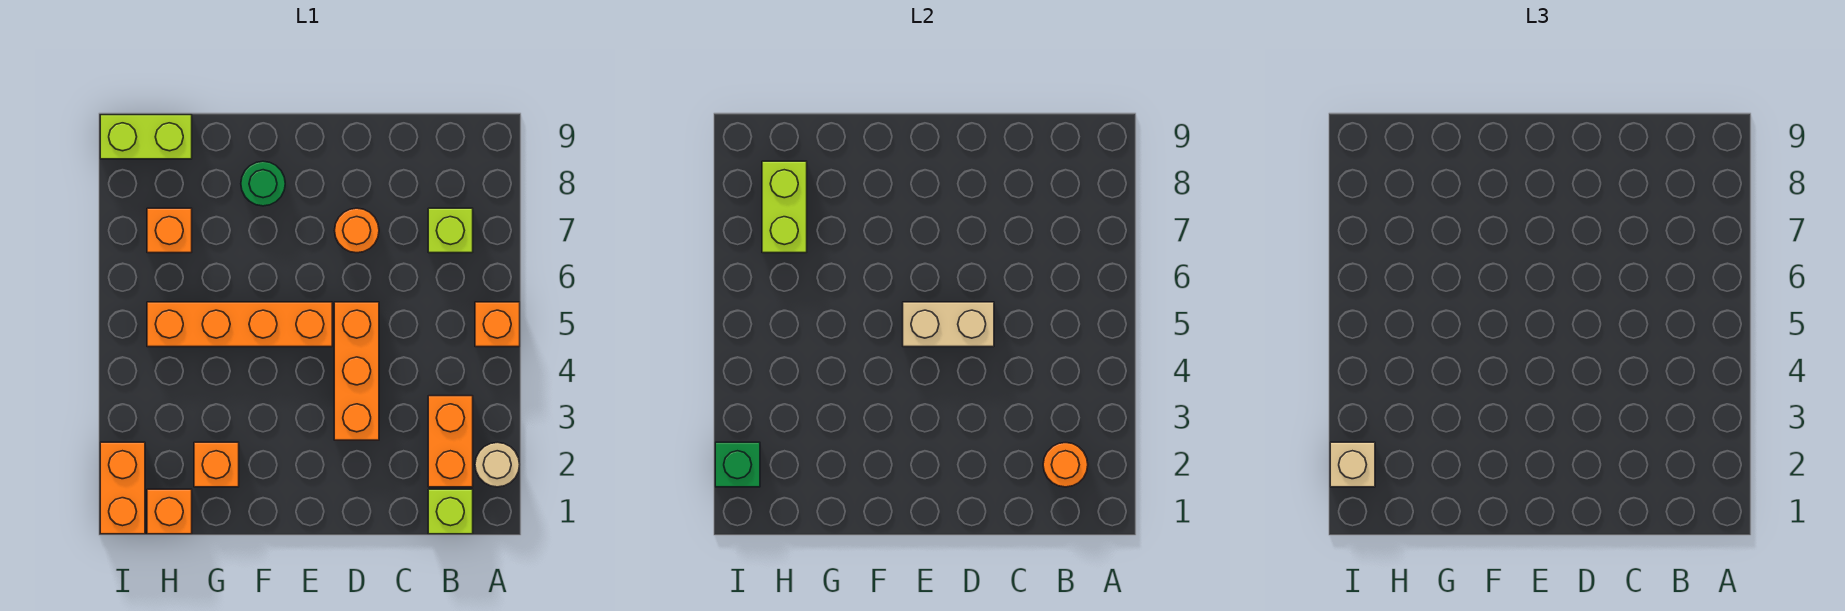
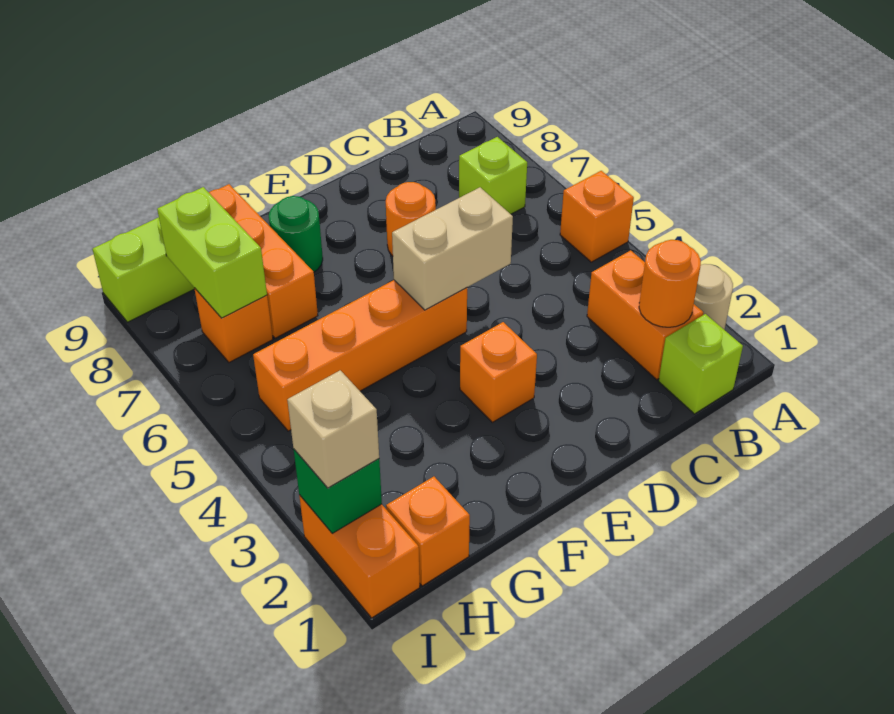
orange 1x3 brick [334,302,379,440] -> orange 1x3 brick moved to [209,184,318,338]
orange 1x1 brick [194,442,239,487] -> orange 1x1 brick moved to [460,322,537,422]

